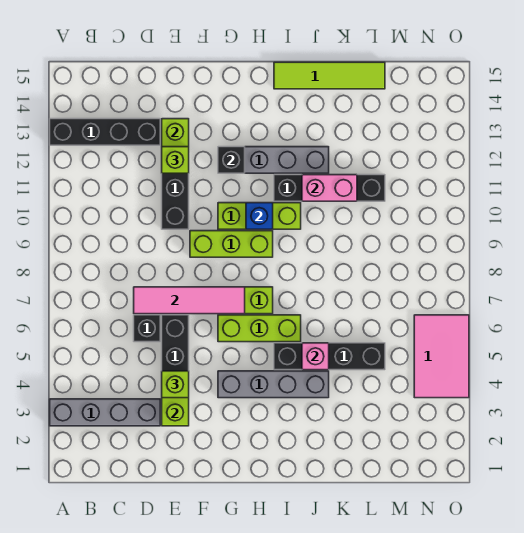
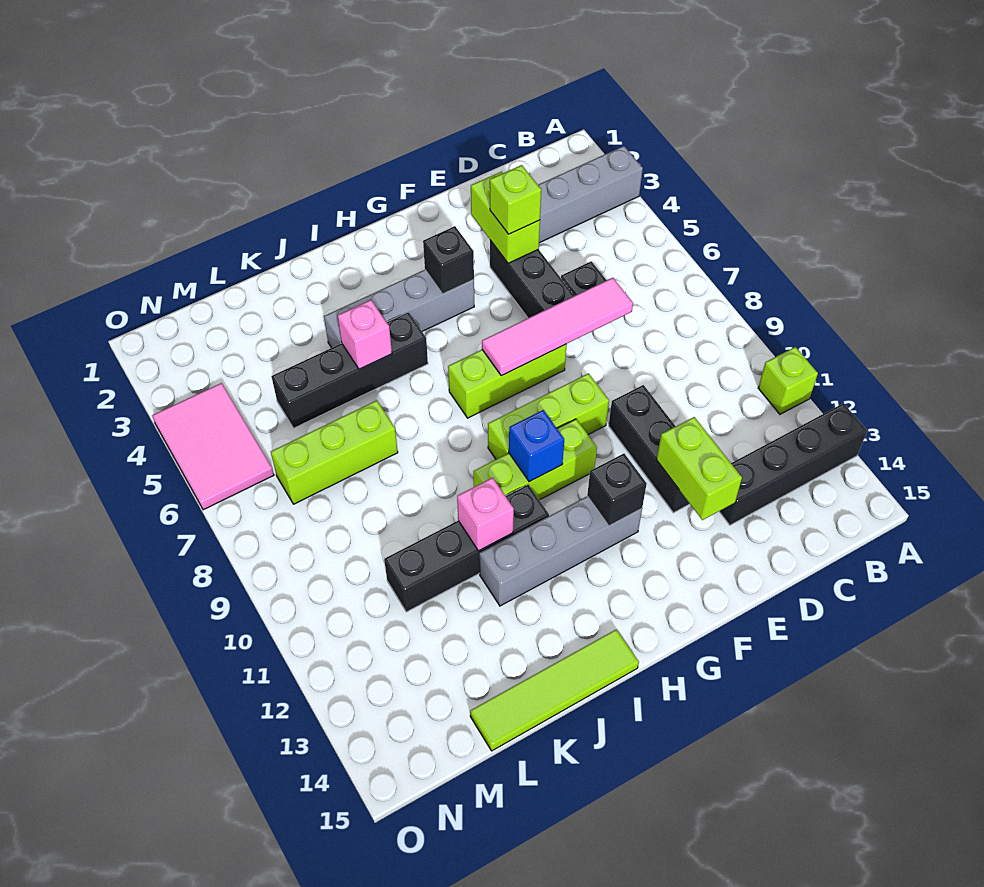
lime 1x1 brick [162,147,189,173] -> lime 1x1 brick moved to [758,347,818,414]
none -> black 1x1 brick [423,226,474,294]
lime 1x3 brick [218,315,301,342] -> lime 1x3 brick moved to [271,400,398,504]
pink 1x2 brick [302,175,357,201] -> pink 1x1 brick [457,478,514,551]

